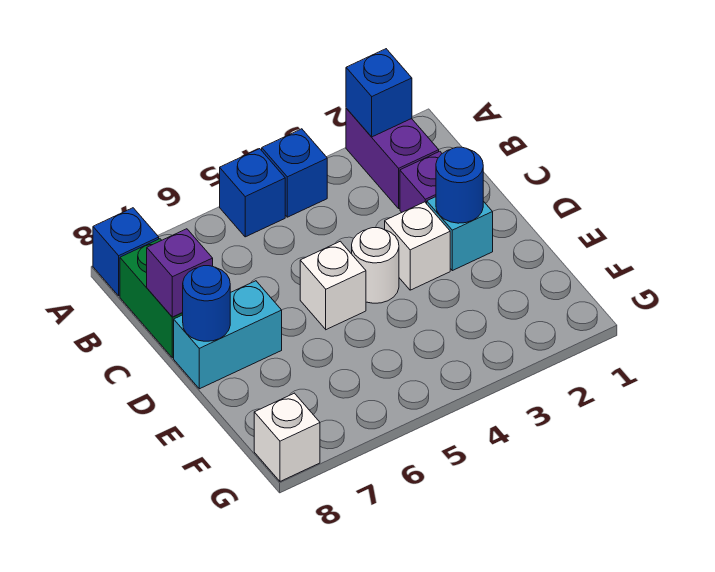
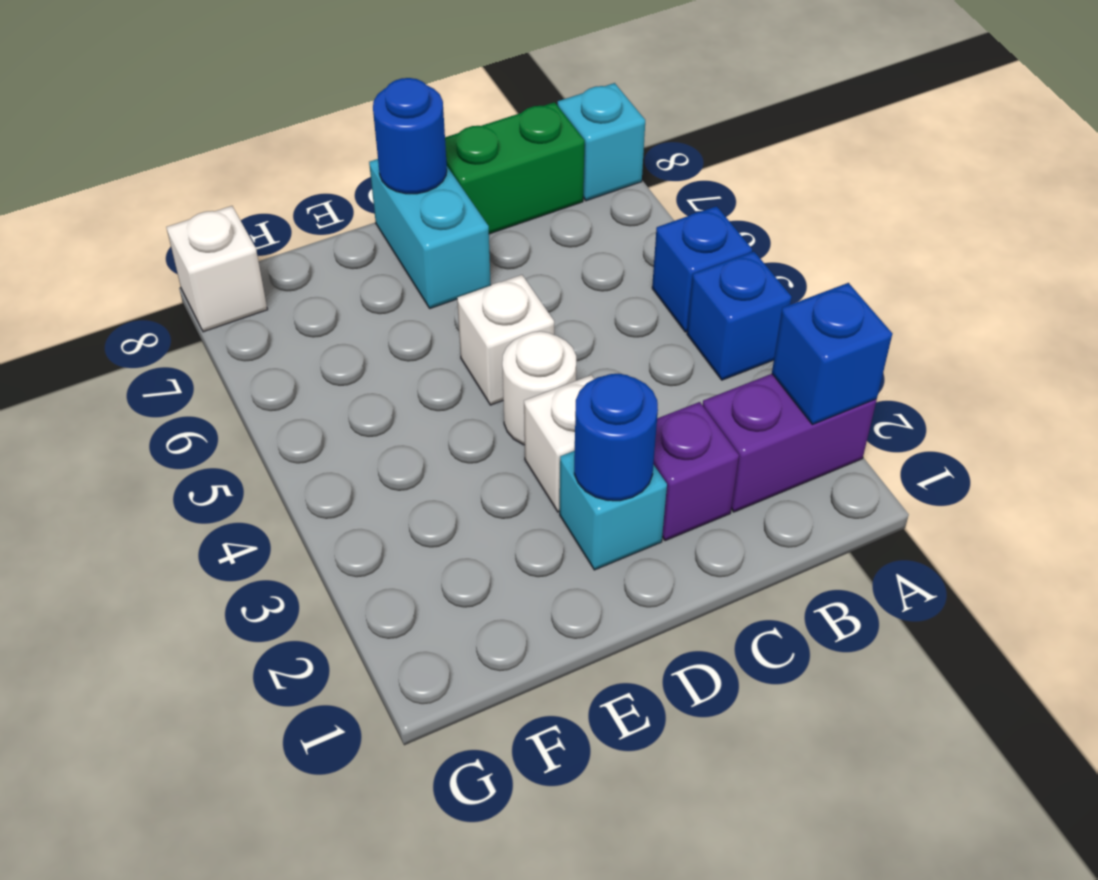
blue 1x1 brick [93,208,159,296] -> cyan 1x1 brick [558,83,645,201]
purple 1x1 brick [147,229,213,317] -> none

